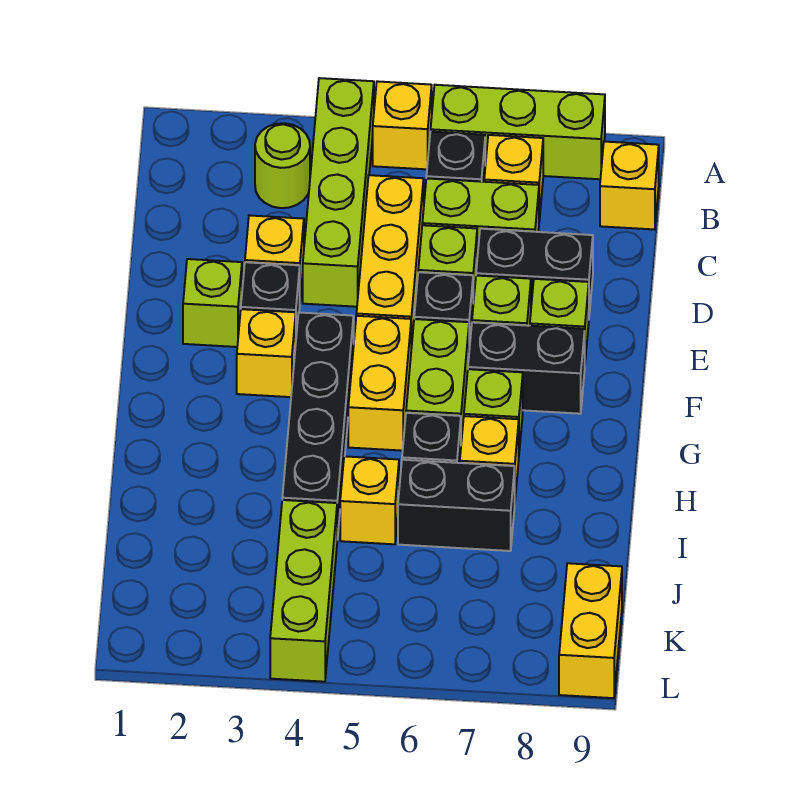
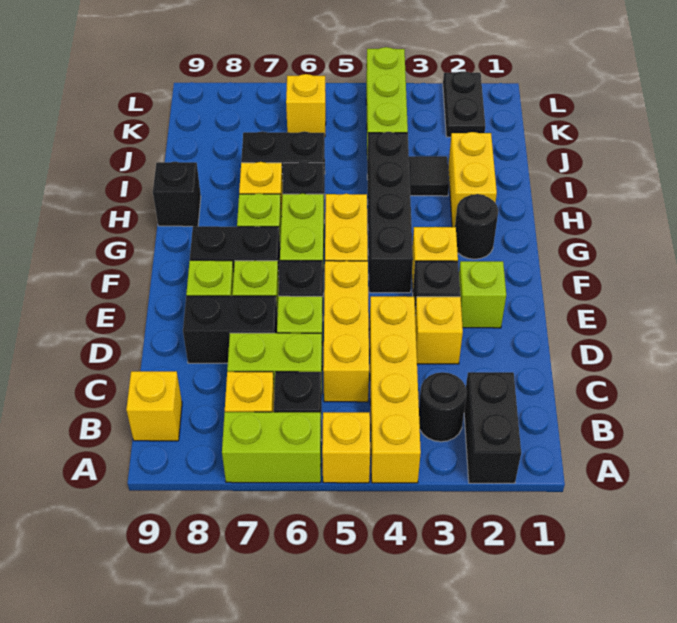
none -> black 1x2 brick [464,372,521,483]
lime 1x4 brick [303,78,374,307] -> yellow 1x4 brick [369,296,421,483]
lime 1x3 brick [431,85,605,179] -> lime 1x2 brick [222,412,321,483]
lime 1x1 round brick [255,123,310,208] -> black 1x1 round brick [419,372,467,442]
none -> black 1x1 round brick [455,194,498,259]
none -> black 1x1 brick [153,162,201,226]
none -> black 1x1 tile [409,156,449,196]
yellow 1x1 brick [340,456,399,544] -> yellow 1x1 brick moved to [286,74,326,133]
none -> black 1x2 plate [443,71,485,137]
yellow 1x2 brick [559,563,622,698] -> yellow 1x2 brick moved to [448,132,497,227]

